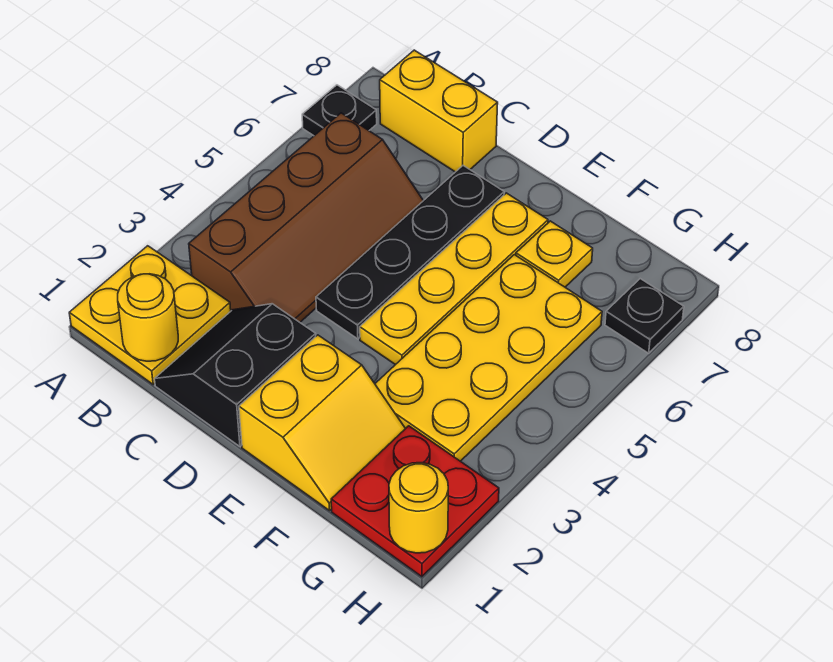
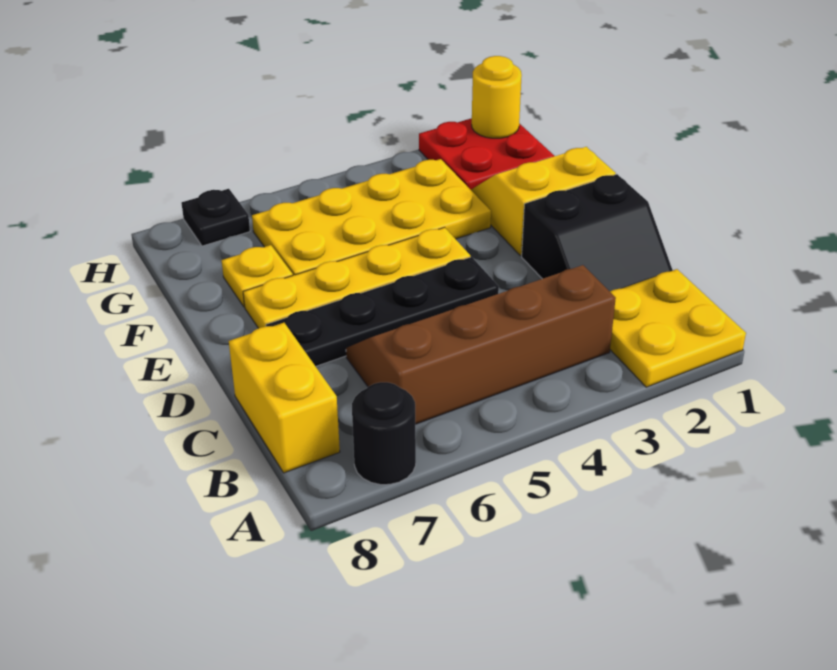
black 1x1 plate [302,85,377,136] -> black 1x1 round brick [352,382,416,485]
yellow 1x1 round brick [118,274,178,361] -> none

